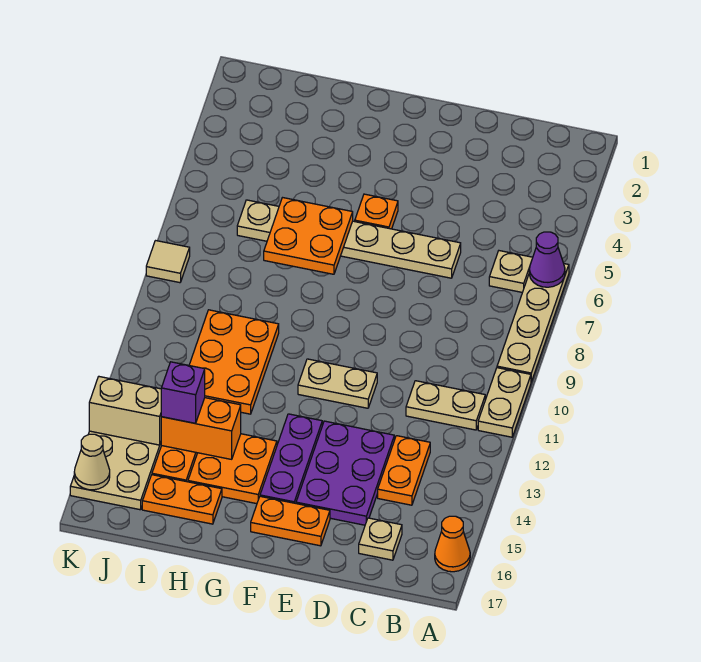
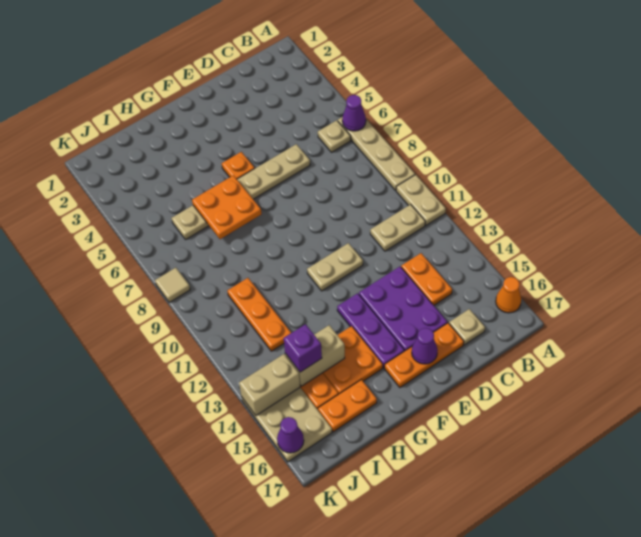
orange 1x2 plate [251,496,330,546] -> orange 1x3 plate [384,323,464,387]
none -> purple 1x1 cone [412,328,438,364]
orange 2x3 plate [189,310,279,414] -> orange 1x3 plate [227,278,291,351]
orange 1x2 brick [161,398,241,459] -> tan 1x2 brick [285,325,345,386]
tan 1x1 cone [74,434,110,490] -> purple 1x1 cone [277,417,304,453]

